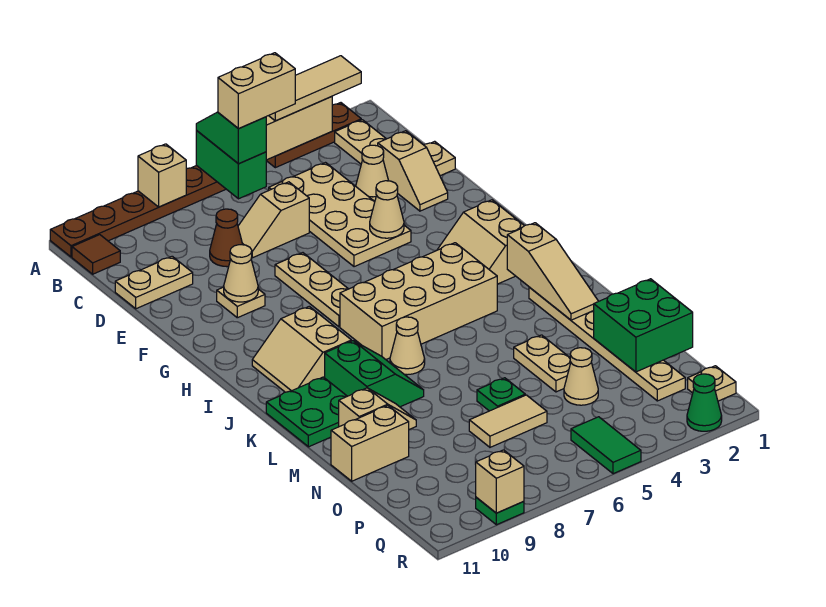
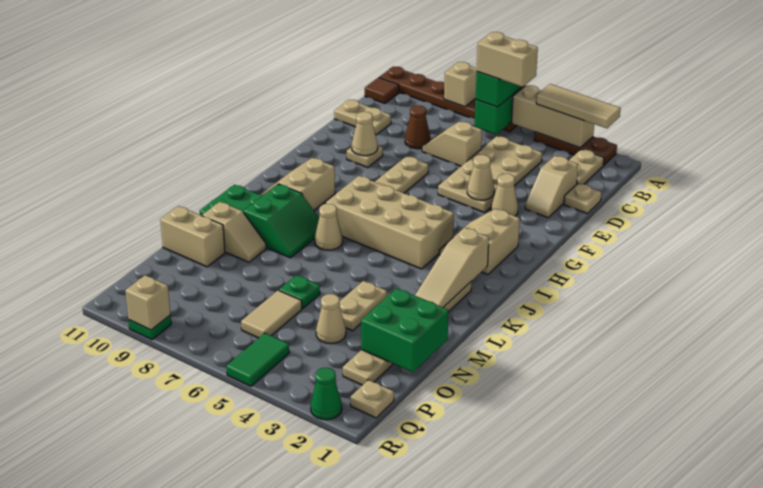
tan 1x1 cone [356,145,389,201] -> tan 1x1 cone moved to [491,173,518,216]
tan 1x2 tile [469,395,547,447] -> tan 1x2 tile turned to [241,290,302,338]

